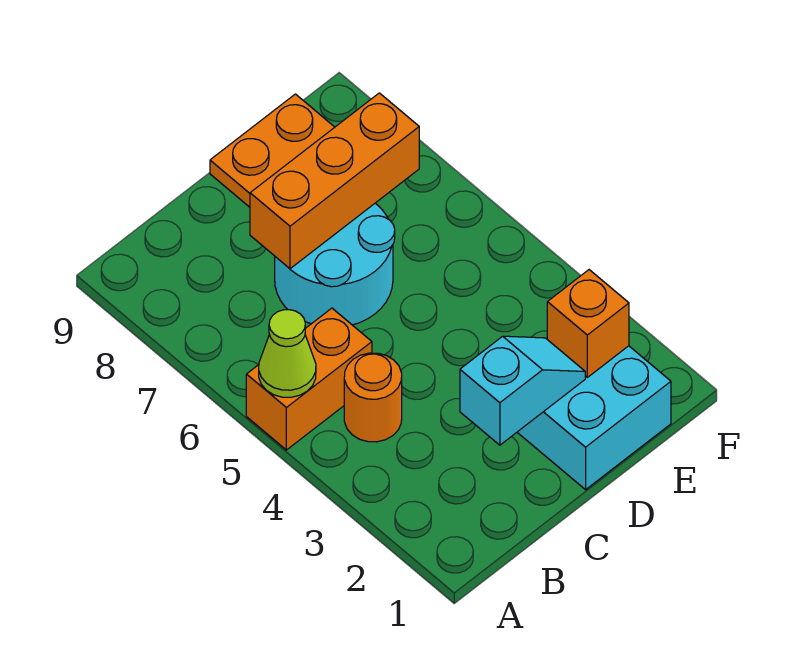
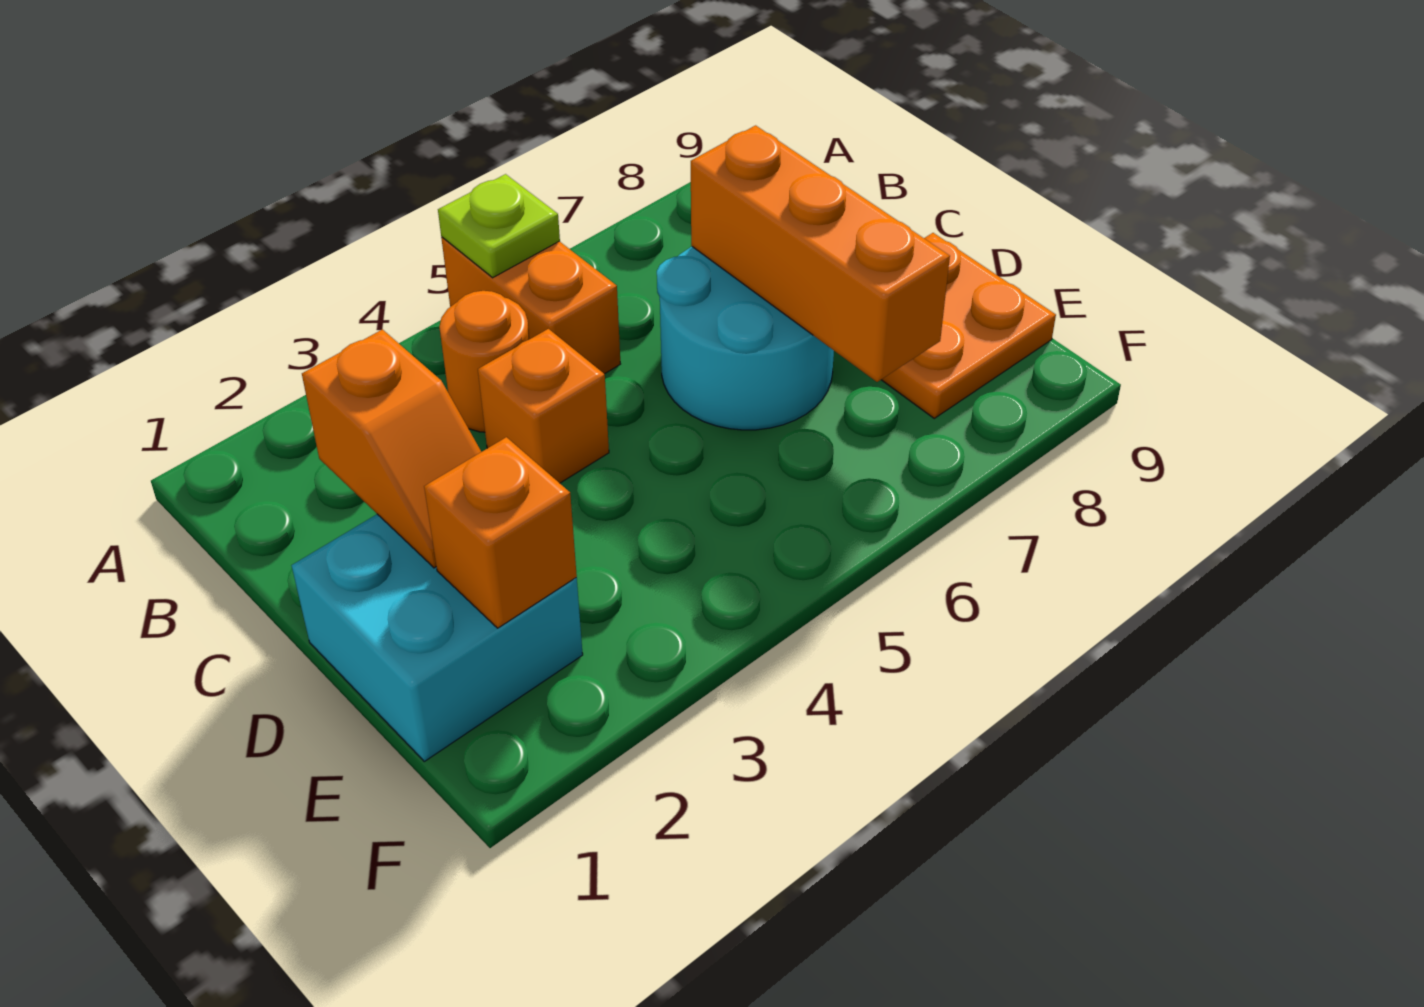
lime 1x1 cone [259,310,316,397] -> lime 1x1 plate [438,174,560,278]
cyan 1x2 slope [460,336,585,445] -> orange 1x2 slope [302,329,481,568]
none -> orange 1x1 brick [478,329,609,483]

